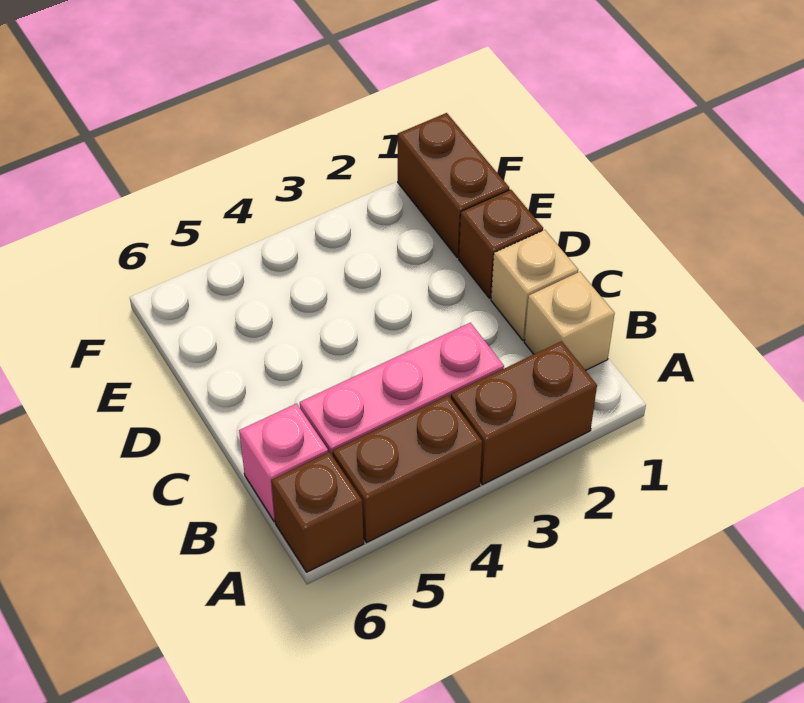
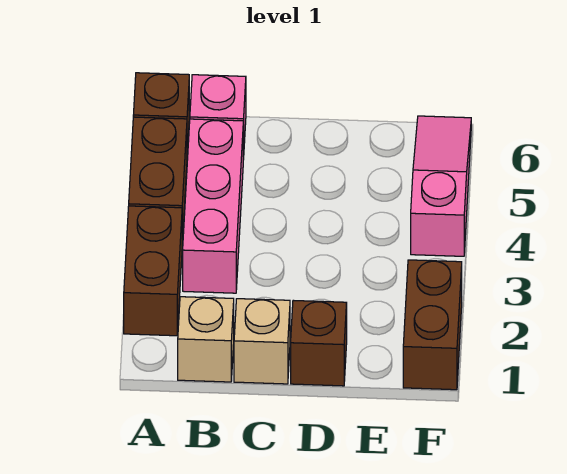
brown 1x2 brick [398,113,509,258] -> brown 1x2 brick turned to [403,260,462,390]
none -> pink 1x3 slope [411,116,471,256]

